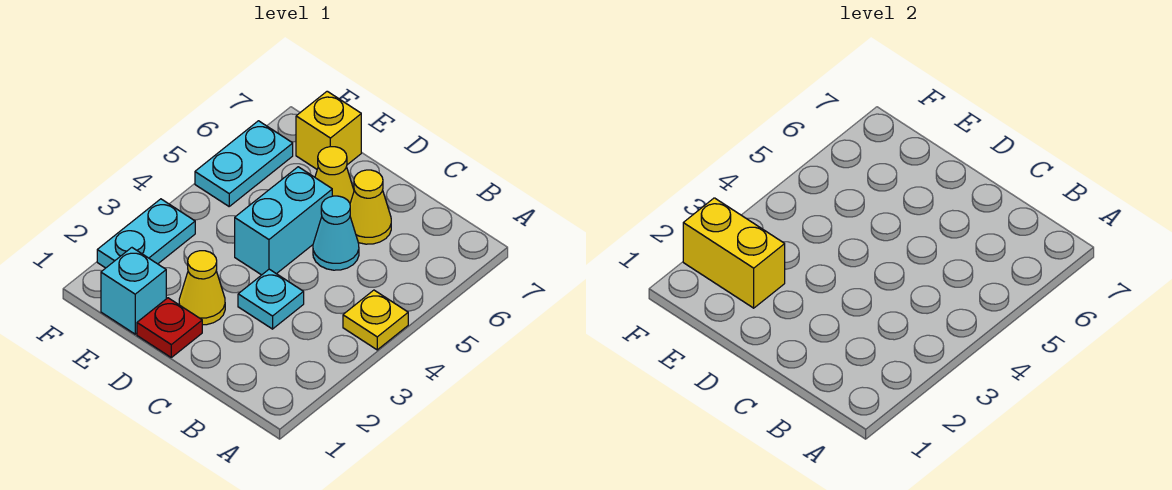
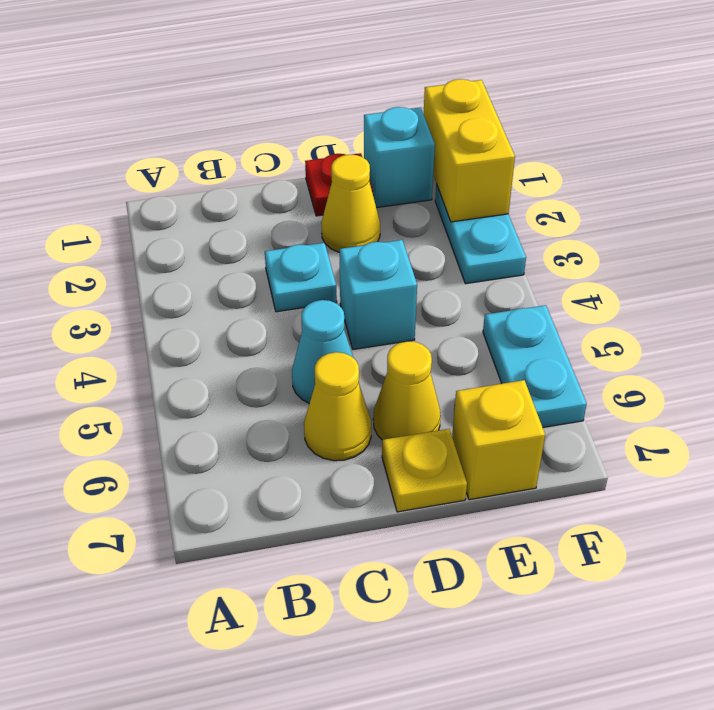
yellow 1x1 plate [343,290,408,350] -> yellow 1x1 plate moved to [382,429,467,512]
cyan 1x2 brick [235,167,332,275] -> cyan 1x1 brick [340,240,417,350]
yellow 1x2 brick [683,198,785,308] -> yellow 1x2 brick turned to [424,79,515,222]

